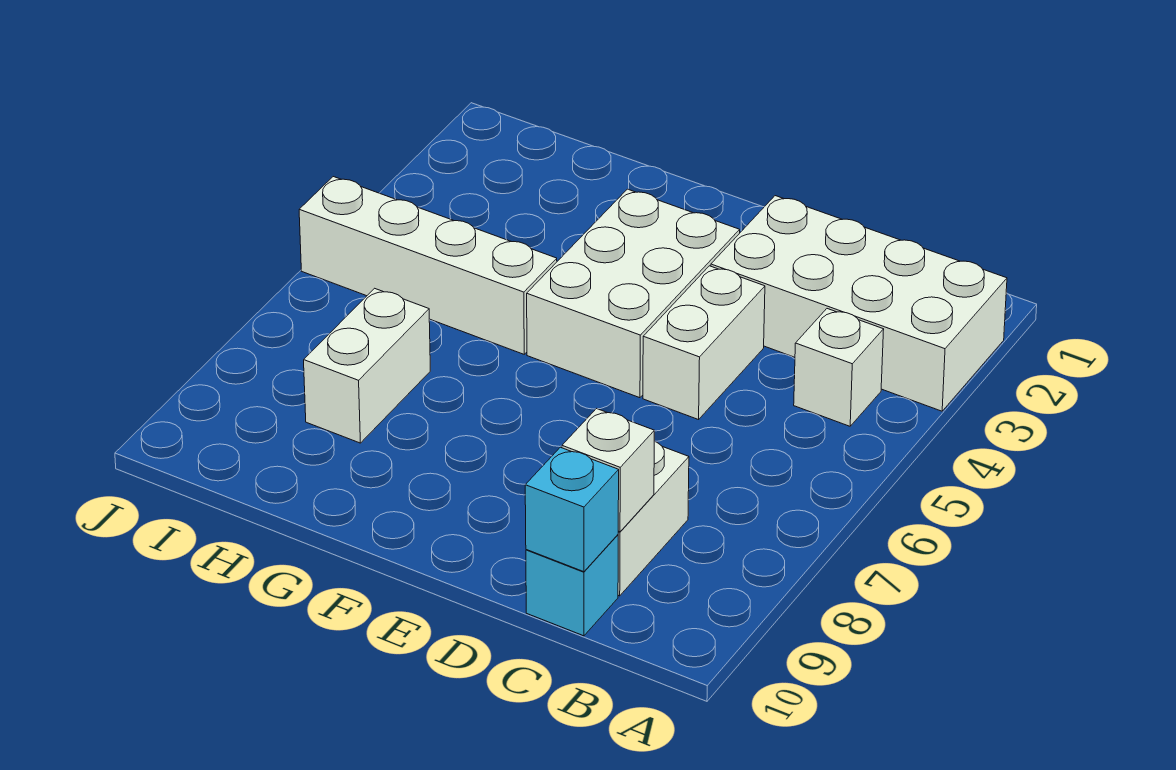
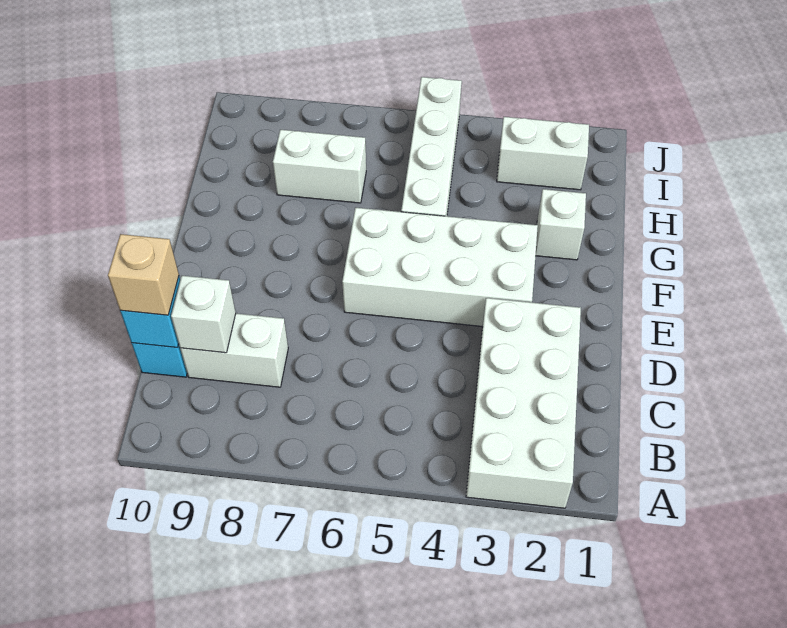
white 1x1 brick [794,309,884,426] -> white 1x1 brick moved to [535,189,586,260]
none -> tan 1x1 brick [108,234,179,315]
white 1x2 brick [643,266,765,420] -> white 1x2 brick moved to [497,117,589,190]
white 2x3 brick [527,189,740,398] -> white 2x4 brick [342,208,538,327]

